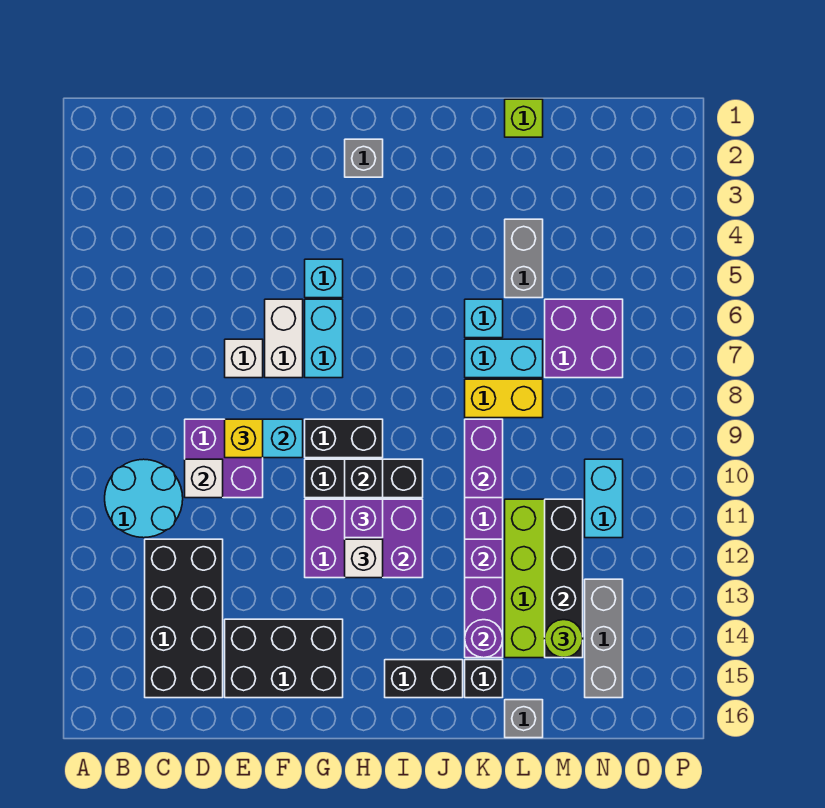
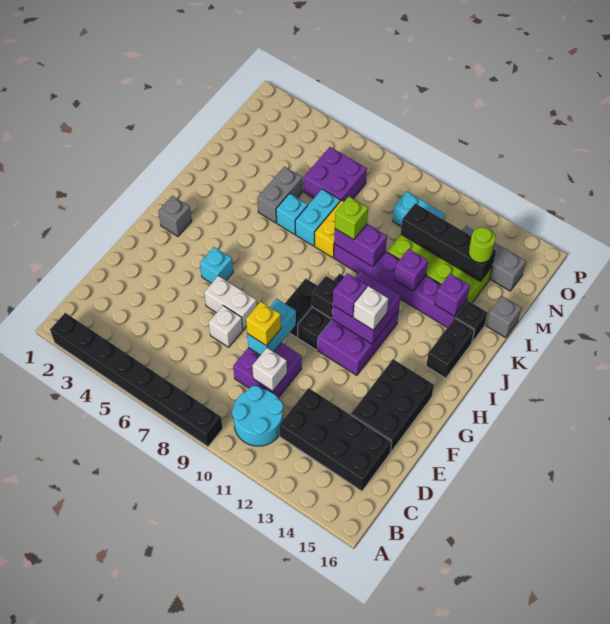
none -> black 1x8 brick [50,313,223,447]
cyan 1x2 brick [305,299,343,378] -> none
purple 1x1 round brick [465,620,503,658] -> purple 1x1 brick [435,273,470,316]
lime 1x1 brick [505,99,543,137] -> lime 1x1 brick moved to [335,197,368,240]
grey 1x2 brick [505,219,543,298] -> grey 1x2 brick turned to [257,167,302,223]

